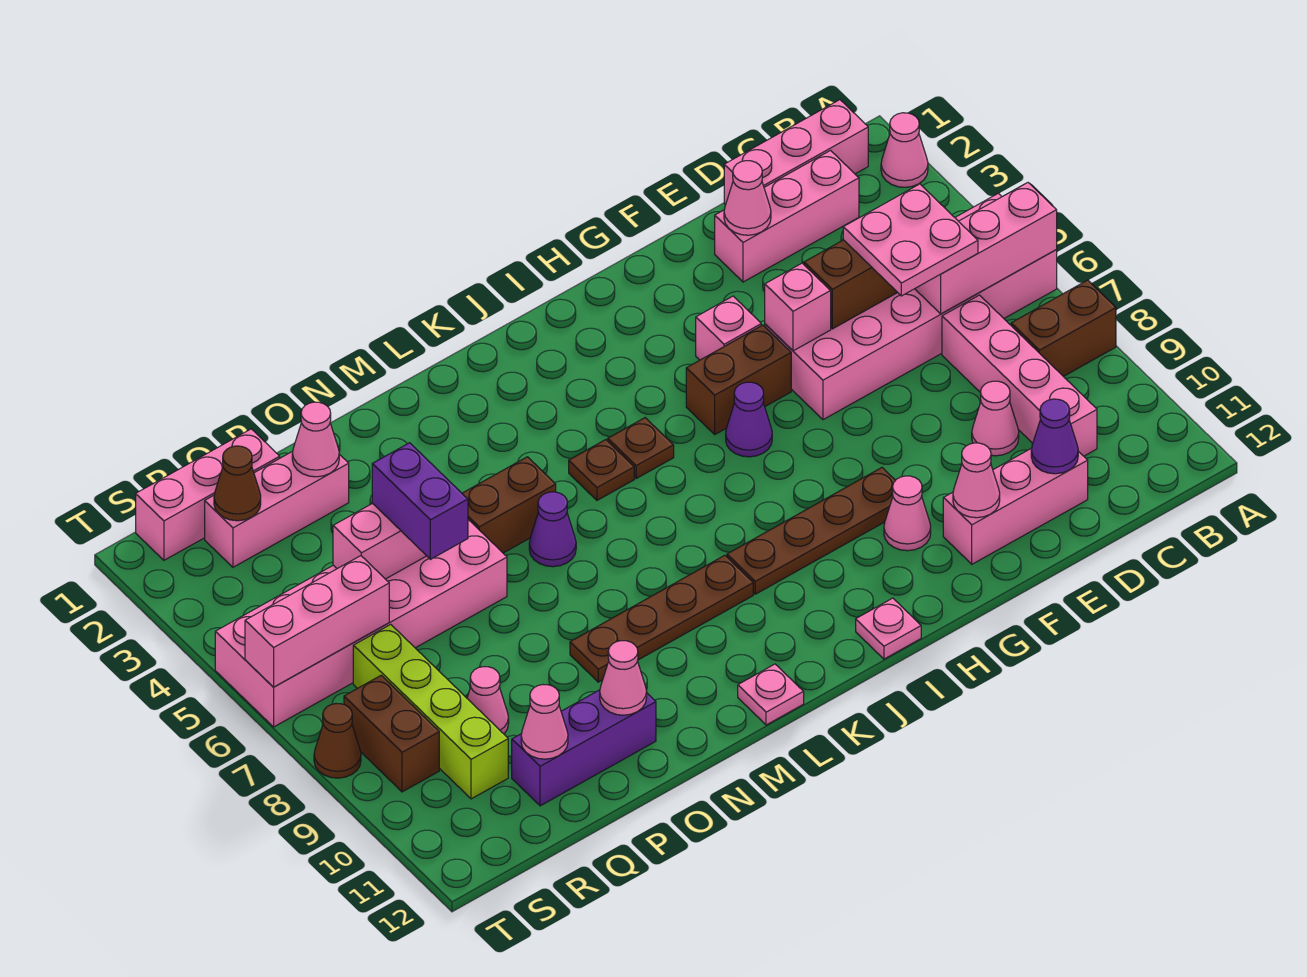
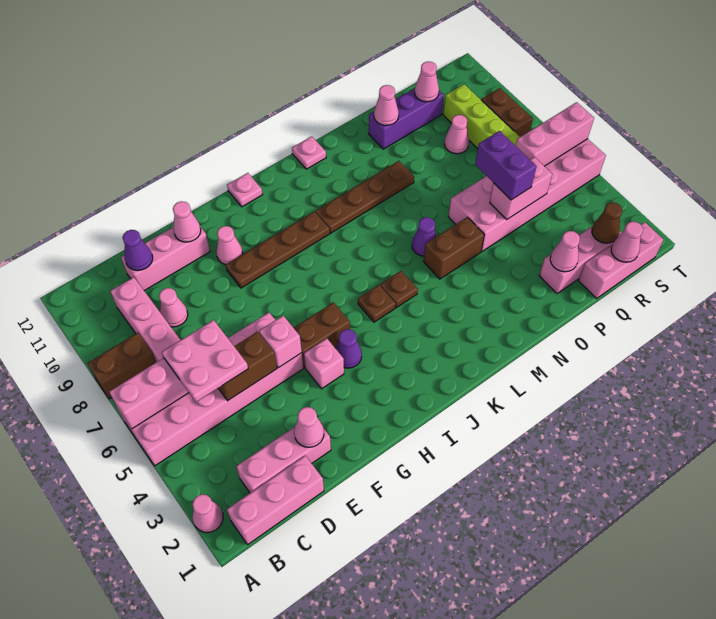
purple 1x1 cone [726,382,772,457] -> purple 1x1 cone moved to [335,329,362,368]
none -> pink 1x1 cone [611,221,643,262]
brown 1x1 cone [314,704,361,778] -> none

